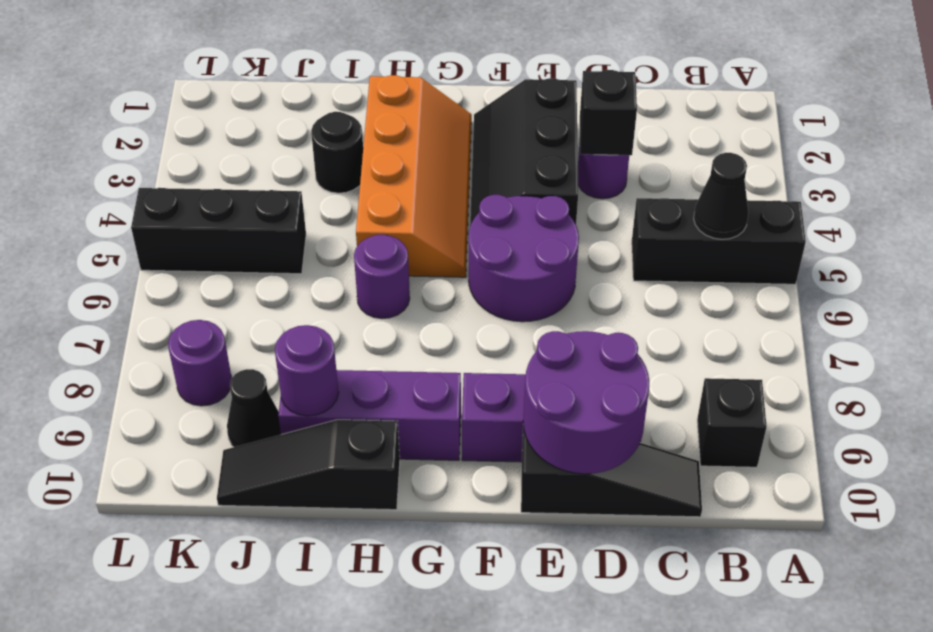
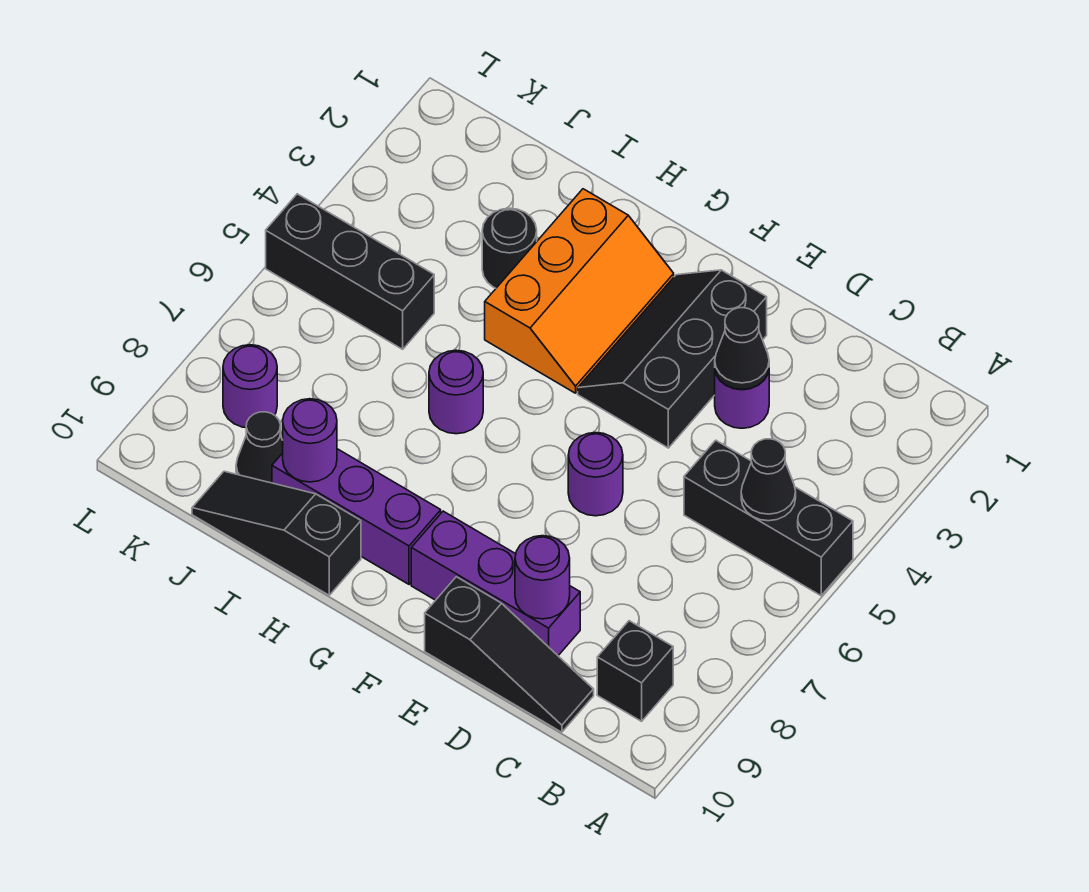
black 1x1 brick [580,70,637,155] -> black 1x1 cone [715,308,769,389]
purple 2x2 round brick [523,331,649,474] -> purple 1x1 round brick [515,536,570,619]
purple 2x2 round brick [469,195,579,322] -> purple 1x1 round brick [568,433,623,516]
orange 2x4 slope [356,75,472,277] -> orange 2x3 slope [485,189,674,393]

